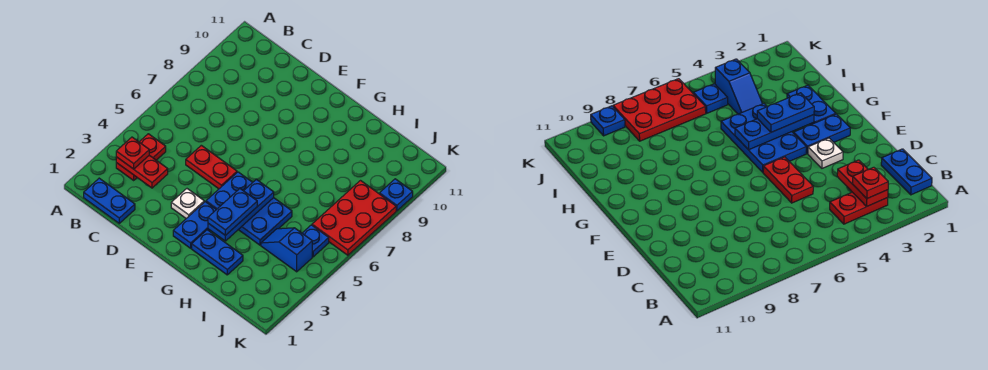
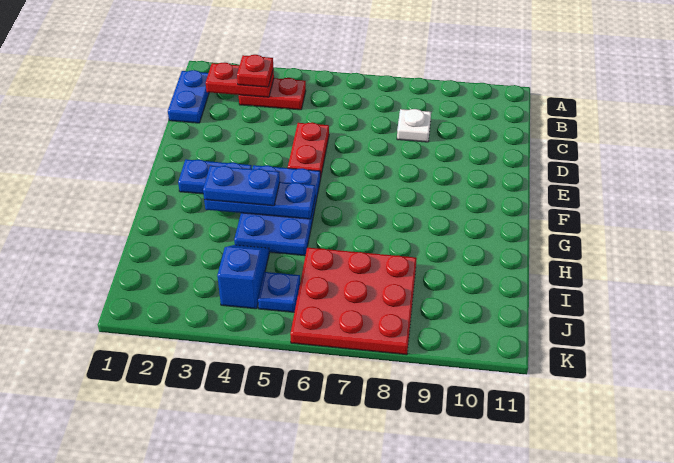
red 1x2 plate [116,155,168,188] -> red 1x2 plate turned to [206,63,274,97]
white 1x1 plate [171,189,204,218] -> white 1x1 plate moved to [397,109,431,142]
blue 1x2 plate [192,230,243,275] -> none
red 2x3 plate [312,181,396,255] -> red 3x3 plate [290,248,417,355]
blue 1x1 plate [380,179,413,211] -> none

